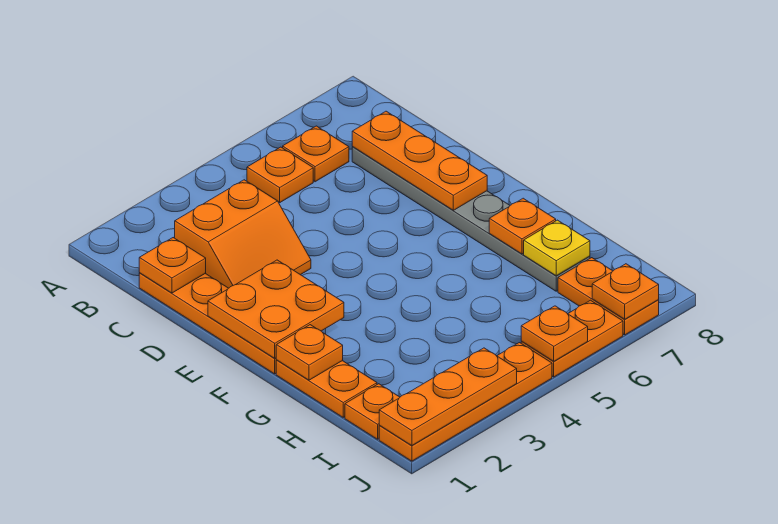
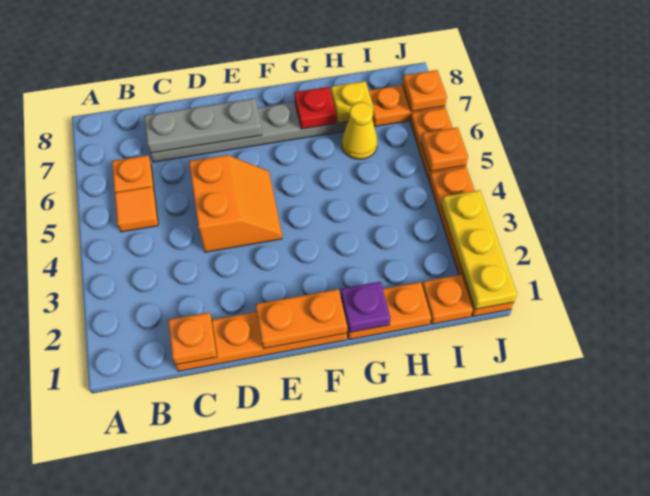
orange 1x1 plate [247,147,313,203] -> orange 1x1 tile [115,187,158,232]
orange 2x2 slope [175,180,311,288] -> orange 2x2 slope moved to [189,155,282,252]
orange 1x3 plate [352,111,487,210] -> grey 1x3 plate [144,98,262,153]
orange 2x2 plate [208,260,344,358] -> orange 1x2 plate [255,289,347,349]
orange 1x1 plate [276,325,343,380] -> purple 1x1 plate [341,282,391,333]
orange 1x1 plate [489,198,556,254] -> red 1x1 plate [294,87,337,129]
none -> yellow 1x1 cone [342,102,377,159]
orange 1x3 plate [379,348,517,446] -> yellow 1x3 plate [441,190,517,309]

